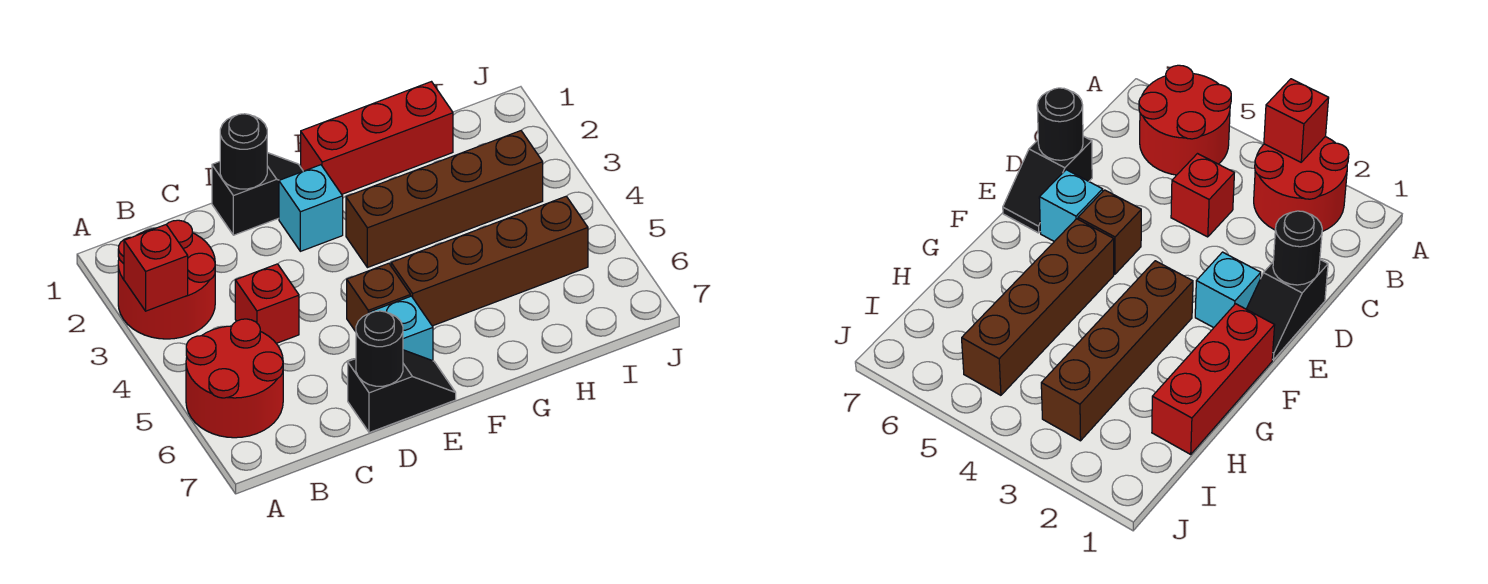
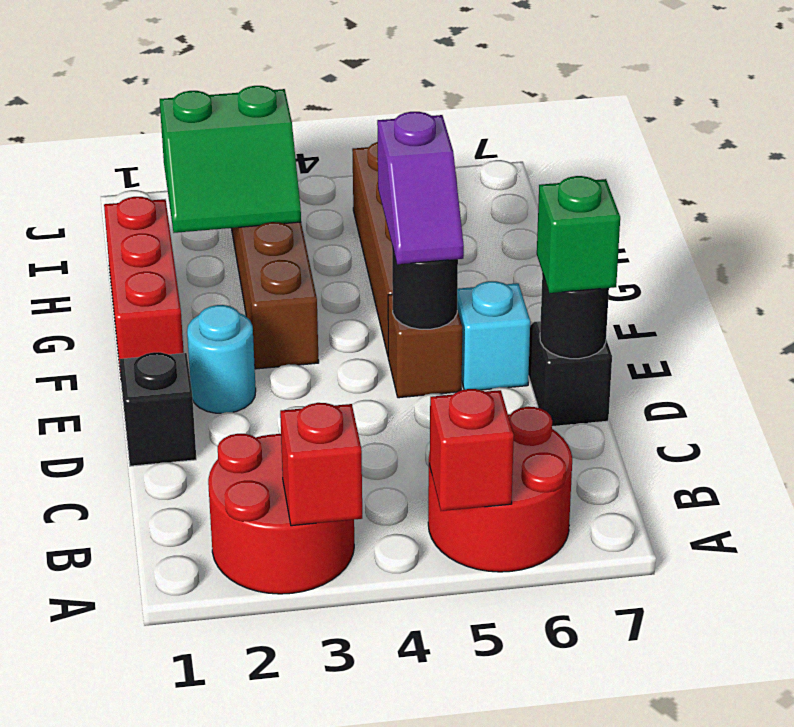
red 1x1 brick [235,264,299,343] -> red 1x1 brick moved to [430,389,514,511]
black 1x1 round brick [220,114,267,189] -> black 1x1 round brick moved to [392,247,458,329]
none -> green 1x1 brick [537,176,620,293]
cyan 1x1 brick [279,165,343,251] -> cyan 1x1 round brick [187,305,256,413]
none -> purple 1x2 slope [377,112,464,264]
none -> green 2x2 slope [160,86,301,233]

